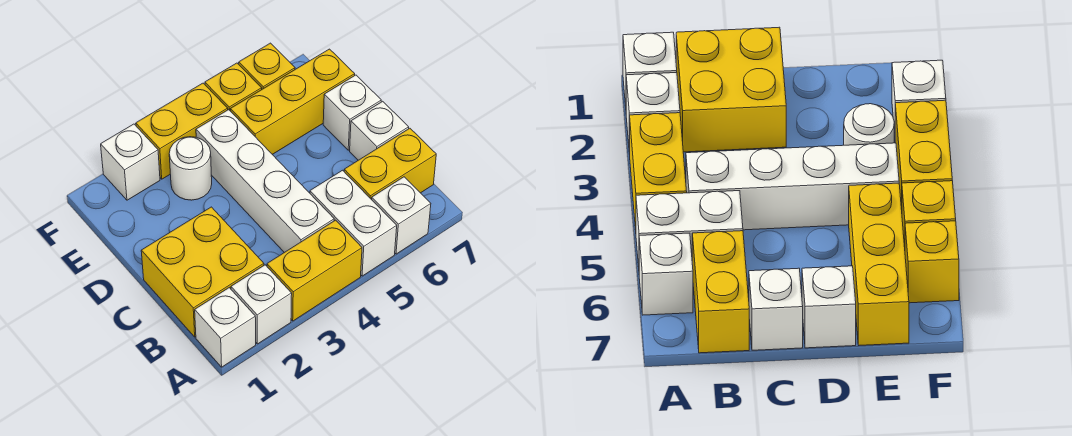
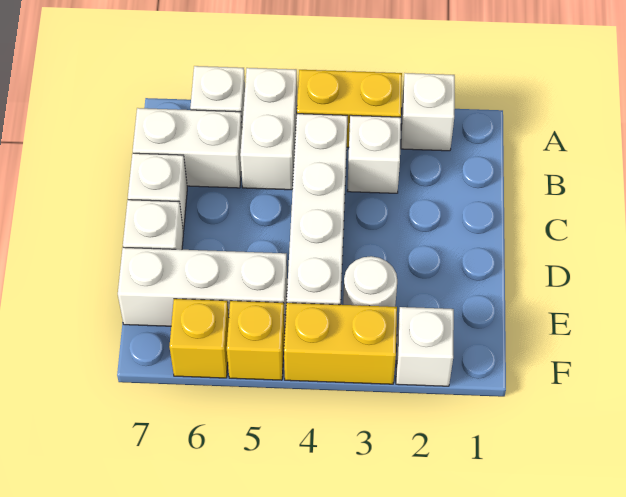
white 1x1 brick [195,288,256,367] -> white 1x1 brick moved to [348,115,401,193]
yellow 2x2 brick [141,207,264,337] -> none
yellow 1x2 brick [344,128,436,200] -> white 1x2 brick [133,108,242,188]
yellow 1x3 brick [230,49,355,154] -> white 1x3 brick [118,247,287,326]

